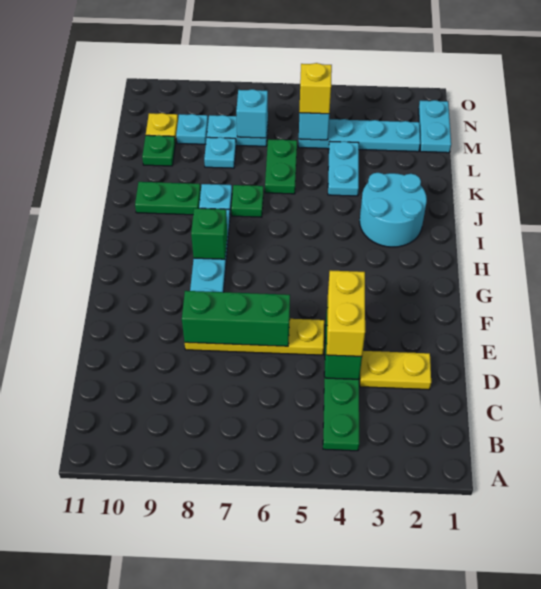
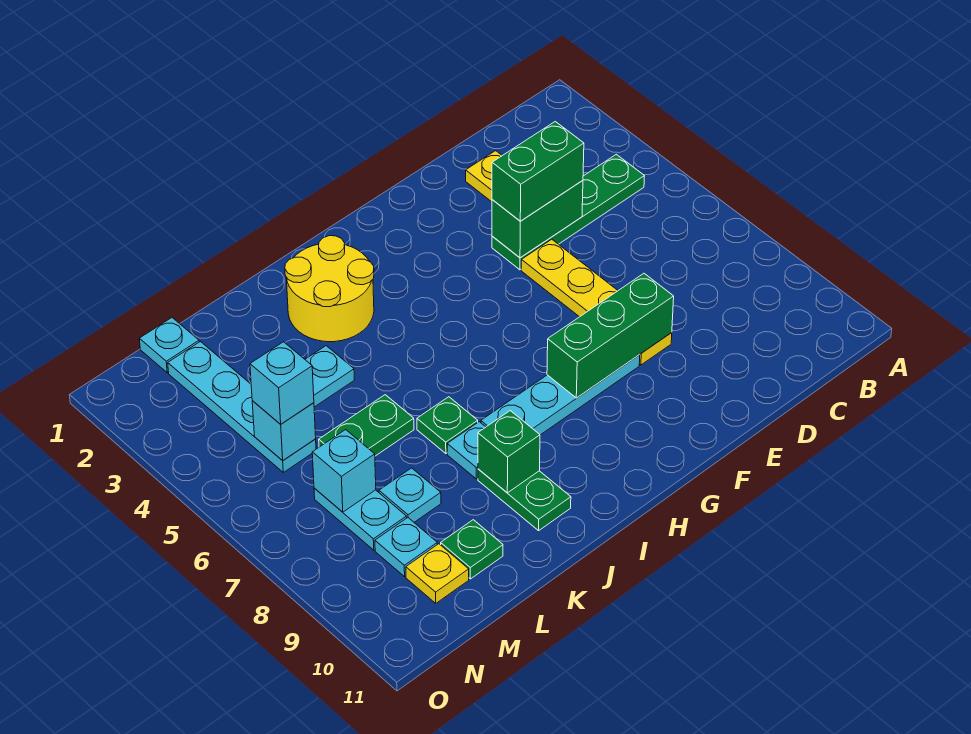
yellow 1x2 brick [327,270,365,356] -> green 1x2 brick [492,122,584,221]
green 1x3 brick [182,291,290,346] -> green 1x3 brick turned to [547,273,674,398]
green 1x1 brick [191,208,227,259] -> green 1x1 brick moved to [478,411,540,493]
cyan 2x2 round brick [360,173,427,247] -> yellow 2x2 round brick [285,236,374,342]
cyan 1x2 plate [419,100,451,153] -> cyan 1x1 plate [139,318,199,373]
yellow 1x1 brick [299,63,332,114] -> cyan 1x1 brick [250,342,314,424]

